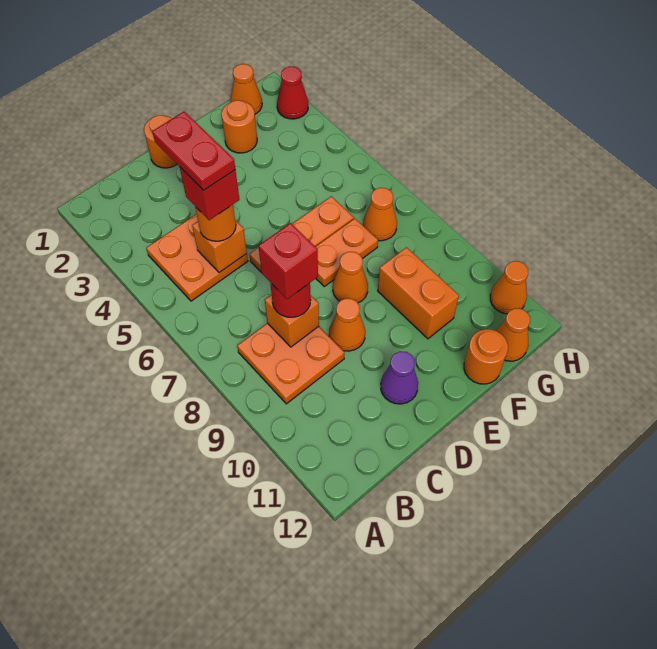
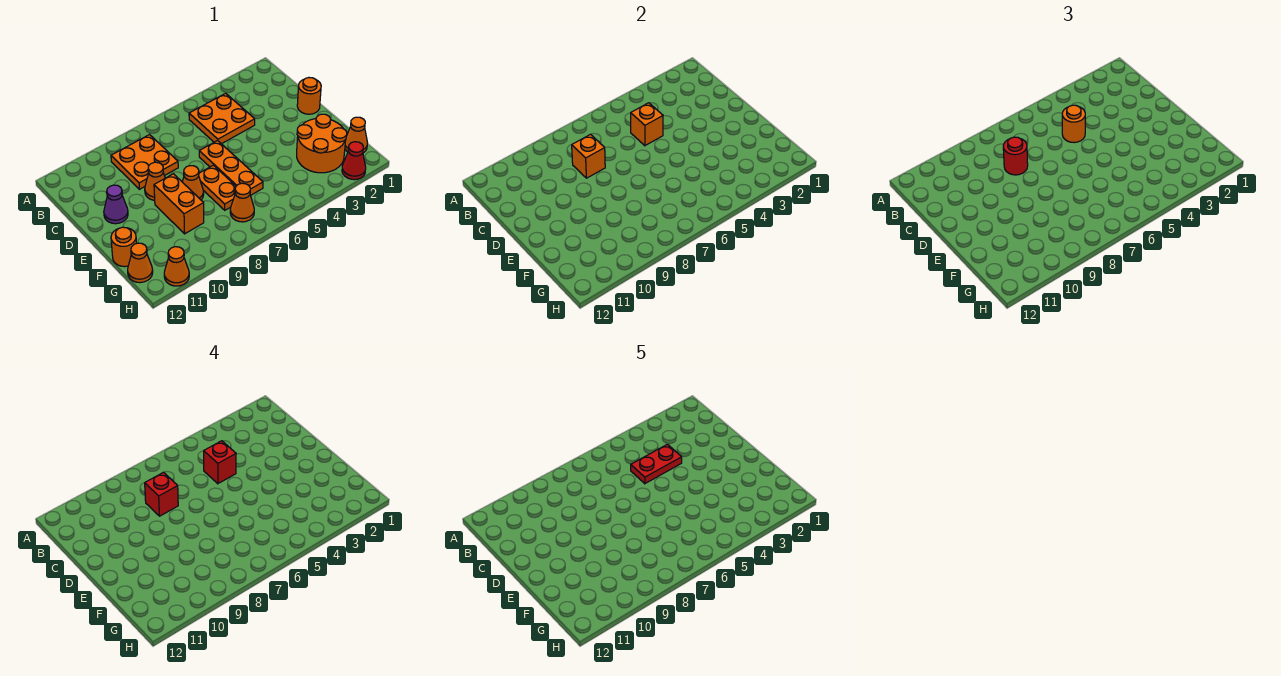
orange 1x1 round brick [221,100,257,153] -> orange 2x2 round brick [297,114,347,173]
orange 1x2 brick [378,247,459,339] -> orange 1x2 brick turned to [154,174,204,234]

